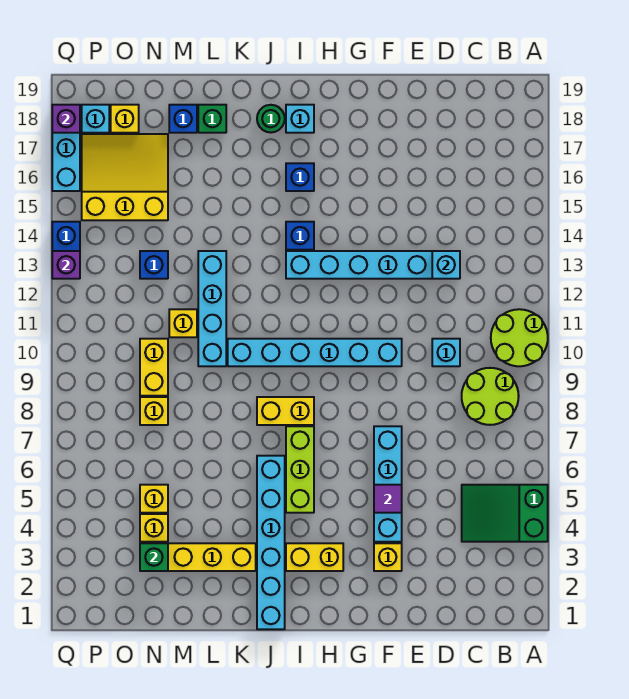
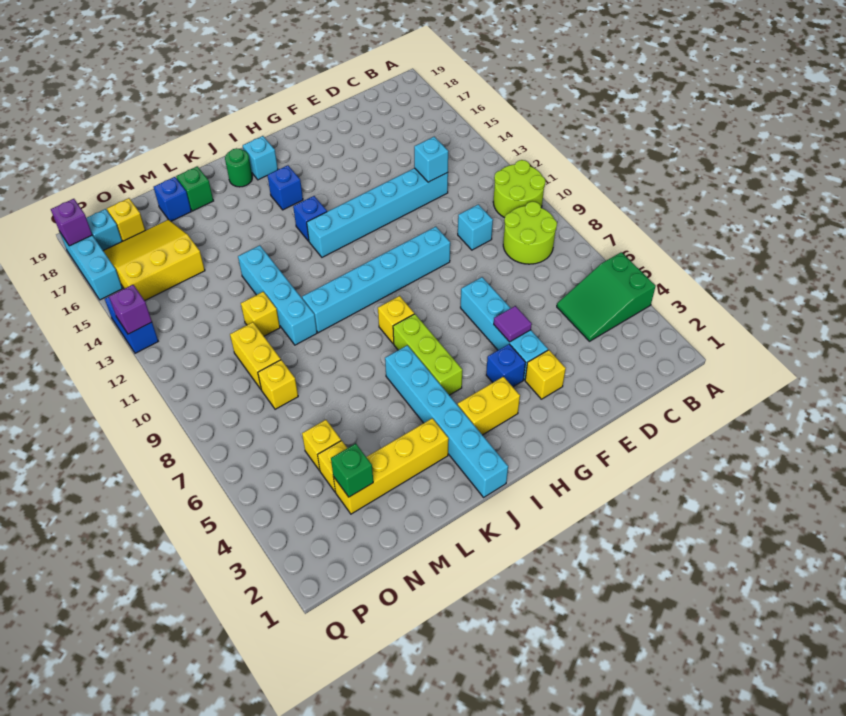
yellow 1x2 brick [257,397,314,425] -> yellow 1x1 brick [378,296,414,344]
blue 1x1 brick [140,251,168,279] -> blue 1x1 brick moved to [486,344,526,387]

